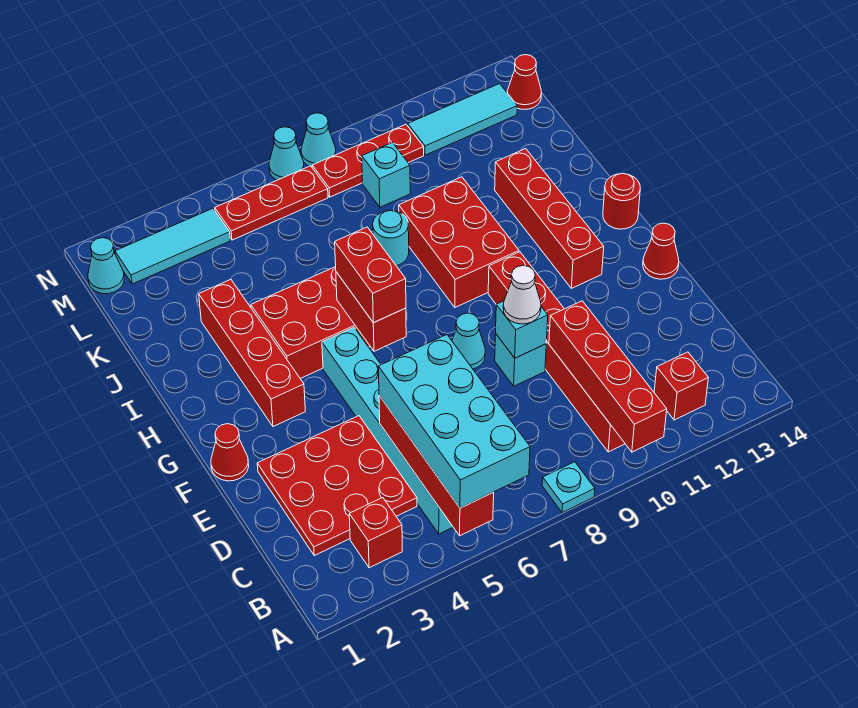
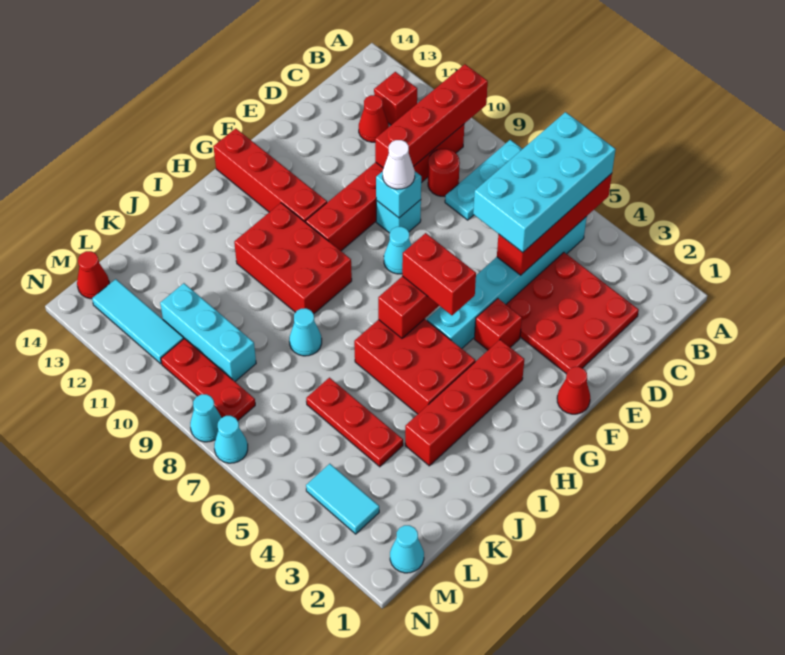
cyan 1x1 plate [542,462,595,513] -> cyan 1x3 plate [445,140,522,220]
red 1x1 brick [349,498,402,568] -> red 1x1 brick moved to [474,298,522,350]
red 1x1 cone [643,223,679,279] -> red 1x1 cone moved to [359,95,389,142]
red 1x2 brick [335,227,406,323] -> red 1x2 brick turned to [402,233,476,315]
red 1x4 brick [495,149,604,288] -> red 1x4 brick turned to [213,128,327,222]
red 2x3 brick [399,177,519,307] -> red 2x3 brick turned to [234,203,352,314]
red 1x1 round brick [603,173,640,229] -> red 1x1 round brick moved to [428,149,460,196]
cyan 1x1 round brick [373,211,409,266] -> cyan 1x1 cone [289,308,322,356]
cyan 1x1 brick [362,142,410,207] -> cyan 1x3 brick [160,283,256,381]
cyan 1x3 tile [115,208,230,284] -> cyan 1x2 tile [306,464,379,534]
red 1x3 plate [215,166,328,240] -> red 1x3 plate moved to [306,378,403,467]

